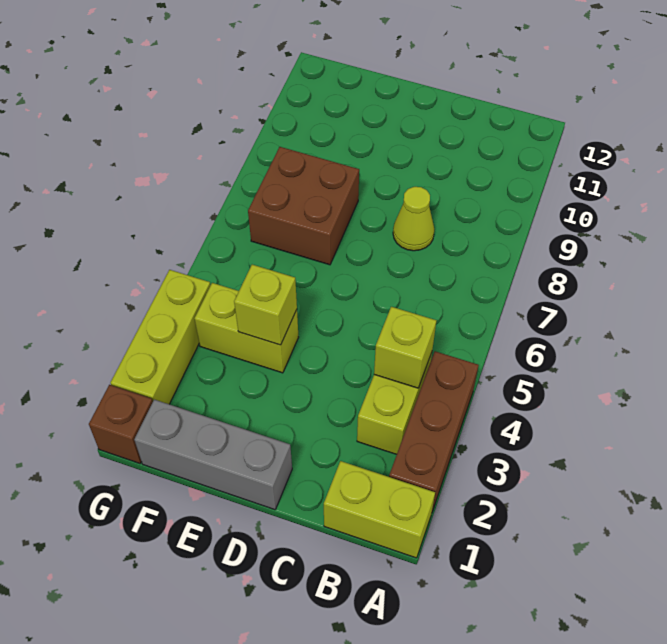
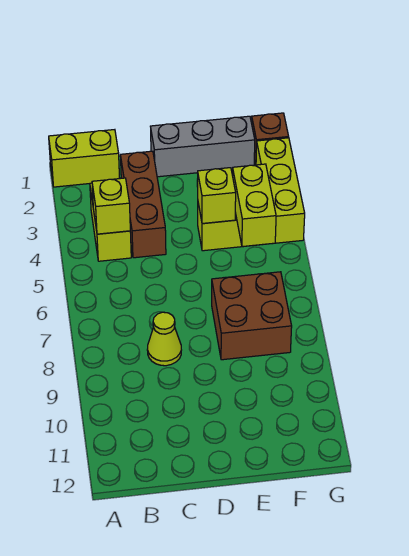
brown 1x3 brick [389,351,479,511] -> brown 1x3 brick moved to [120,151,166,258]
none -> lime 1x2 brick [232,164,276,247]

